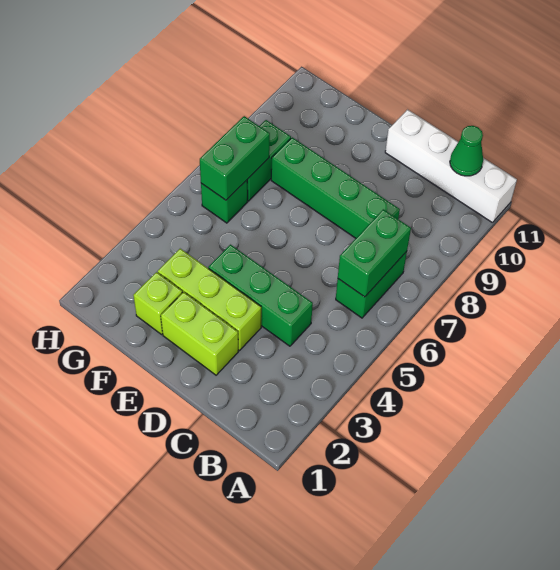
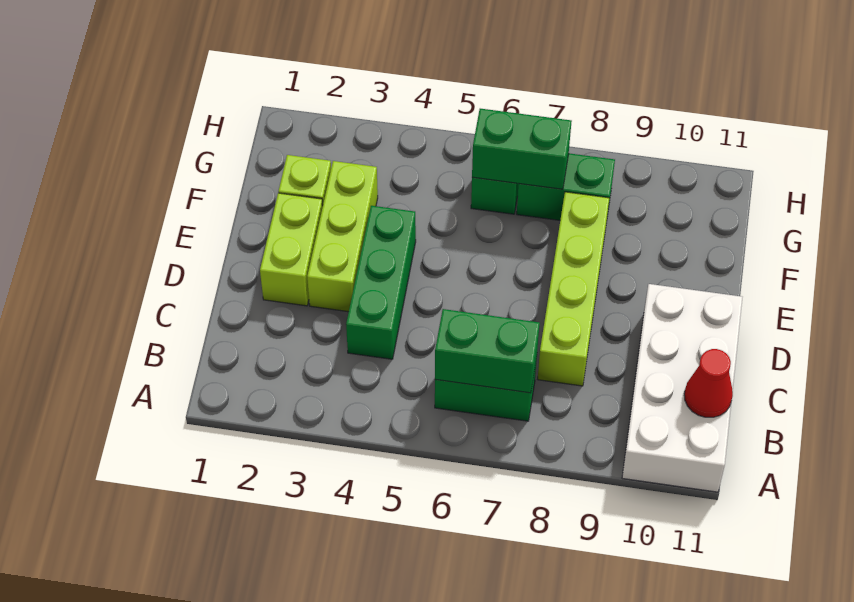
white 1x4 brick [385,110,517,223] -> white 2x4 brick [622,284,742,492]
green 1x1 cone [450,126,483,176] -> red 1x1 cone [684,349,733,417]
green 1x4 brick [271,137,400,238] -> lime 1x4 brick [538,192,609,386]

